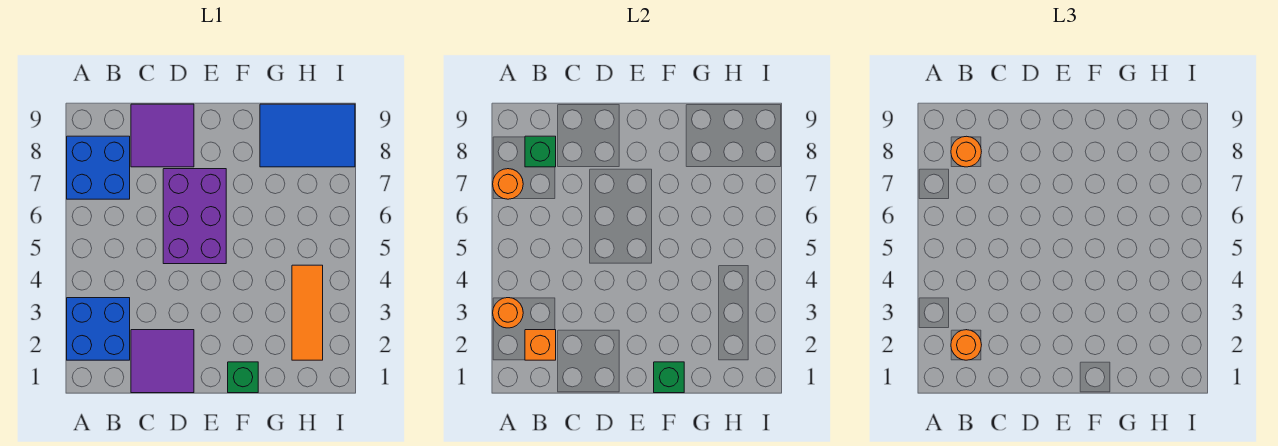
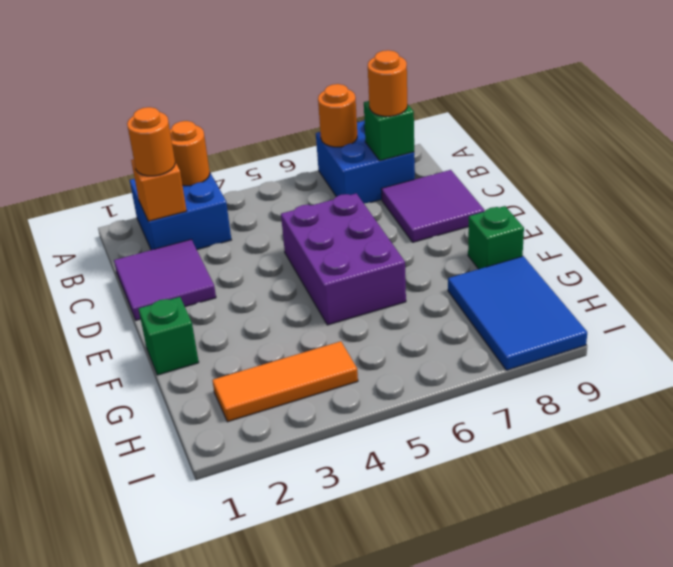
purple 2x3 brick [163,169,226,264] -> purple 2x3 brick turned to [281,193,406,325]
green 1x1 brick [654,362,684,393] -> green 1x1 brick moved to [468,206,524,269]

